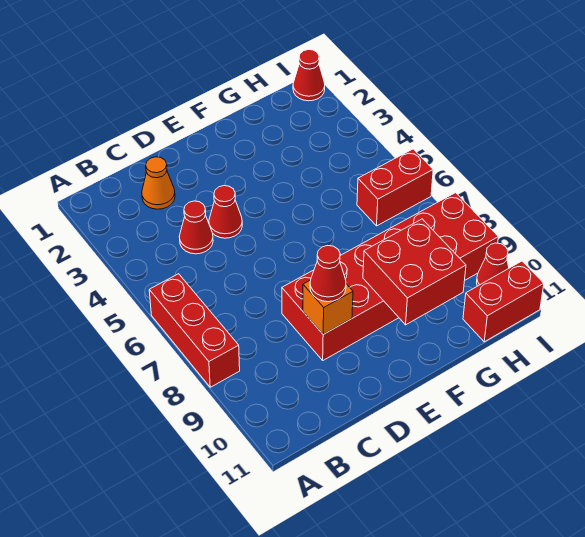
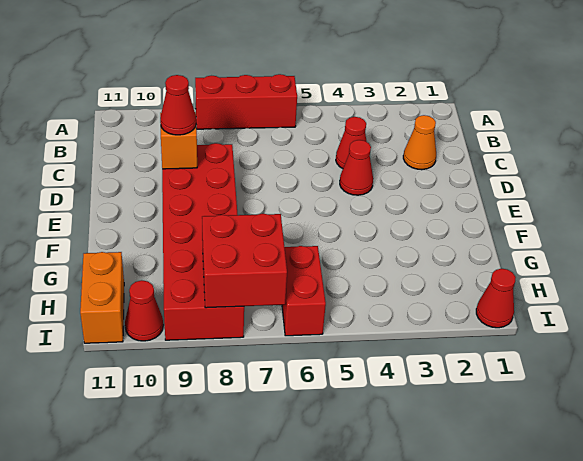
red 2x2 brick [363,219,466,325] -> red 2x2 brick moved to [202,214,287,308]
red 1x2 brick [463,261,544,342] -> orange 1x2 brick [80,252,124,343]

